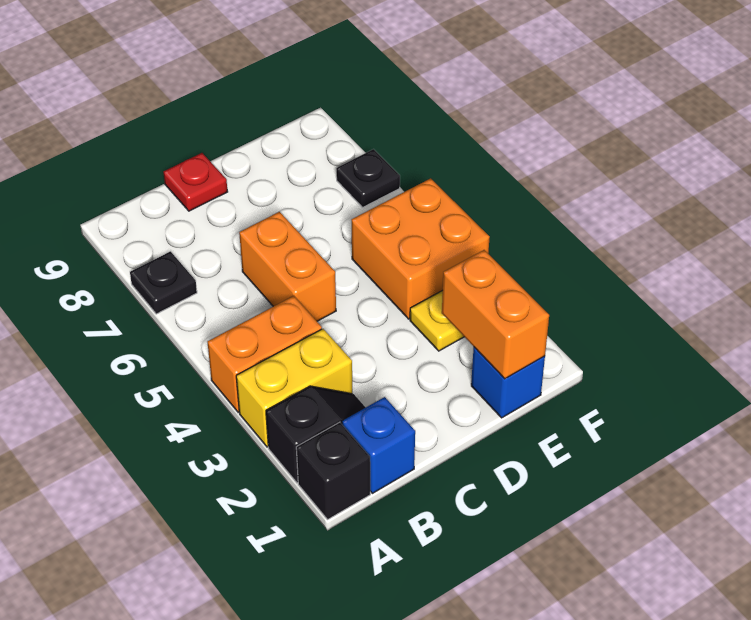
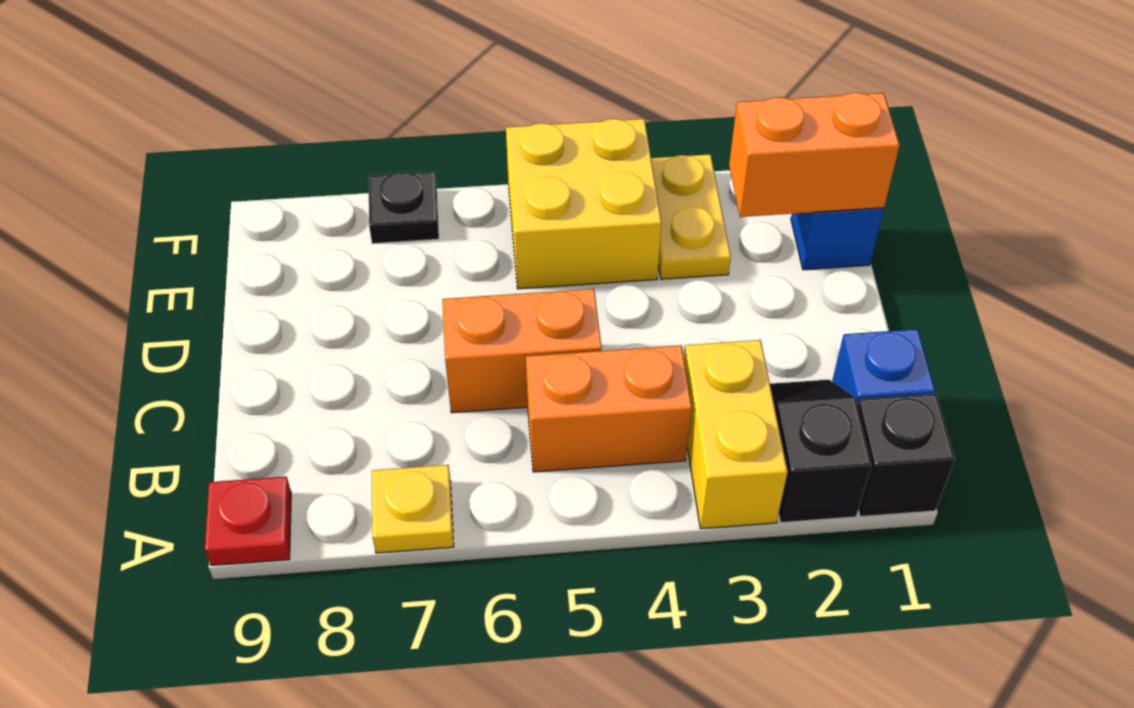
orange 1x2 brick [207,296,322,412] -> orange 1x2 brick turned to [526,345,692,472]
black 1x1 plate [130,251,197,314] -> yellow 1x1 plate [372,465,454,553]
red 1x1 plate [163,153,228,211] -> red 1x1 plate moved to [205,477,291,565]
orange 2x2 brick [352,178,490,319] -> yellow 2x2 brick [506,119,662,289]

